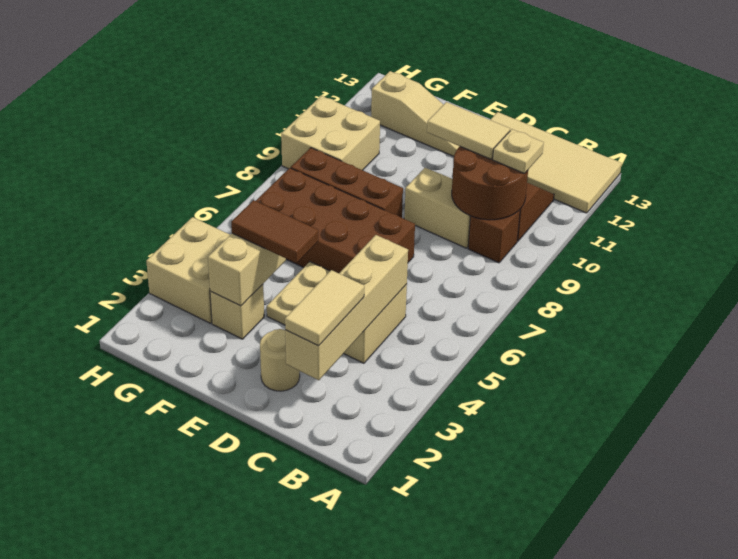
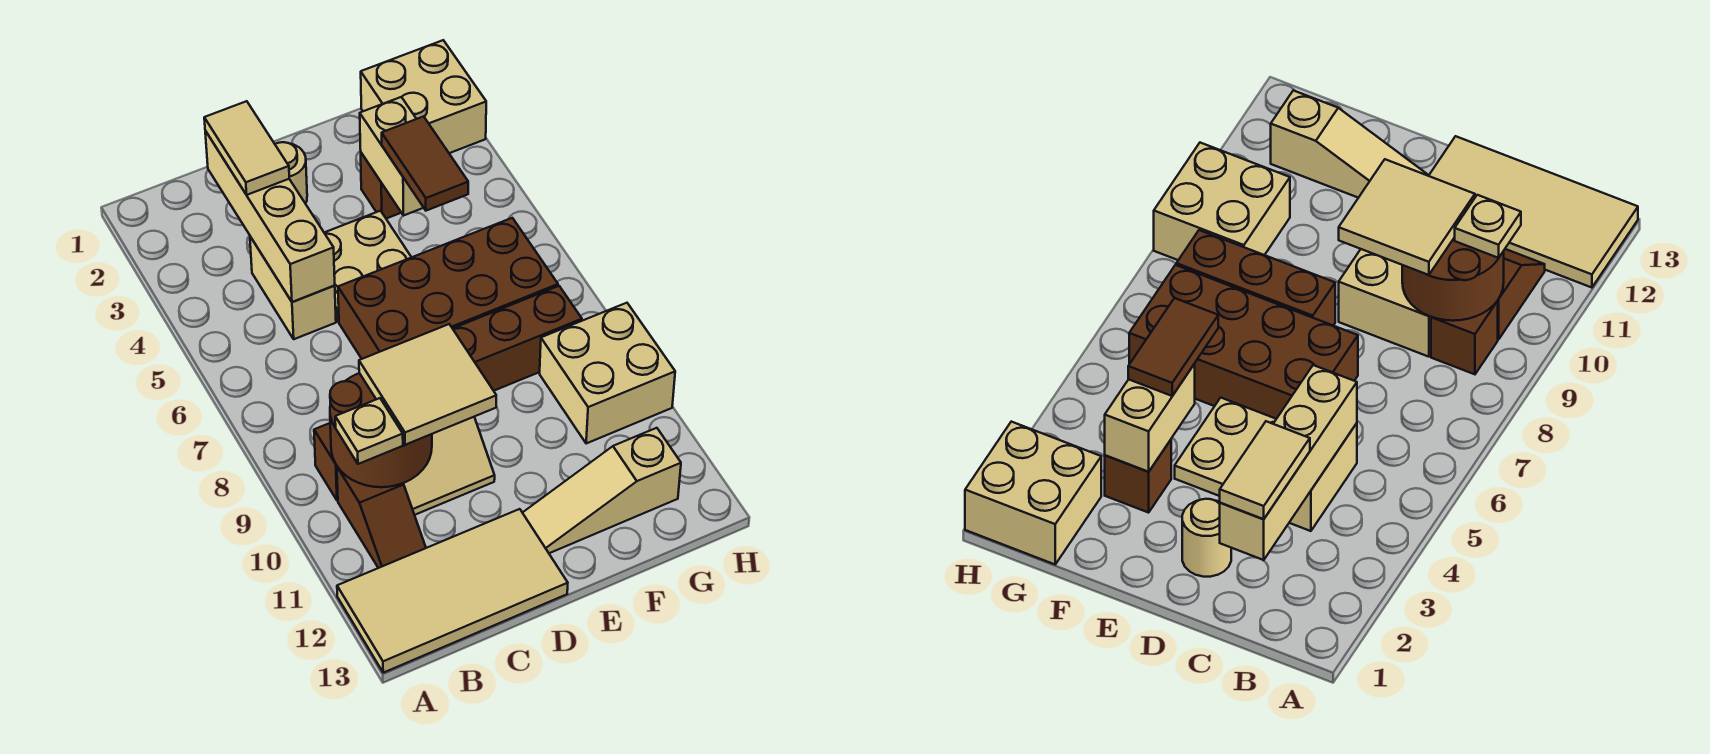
tan 1x2 tile [427,102,510,159] -> tan 2x2 tile [359,324,496,445]
brown 1x2 tile [231,200,318,263] -> brown 1x2 tile turned to [382,116,468,211]
tan 1x1 brick [210,284,264,339] -> brown 1x1 brick [361,153,401,219]
tan 2x2 brick [146,217,230,323] -> tan 2x2 brick moved to [361,40,486,153]

